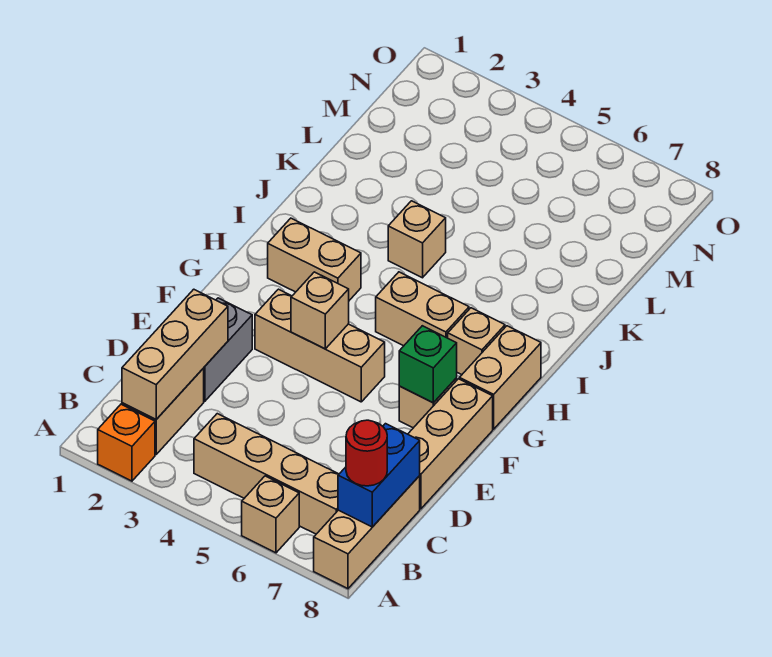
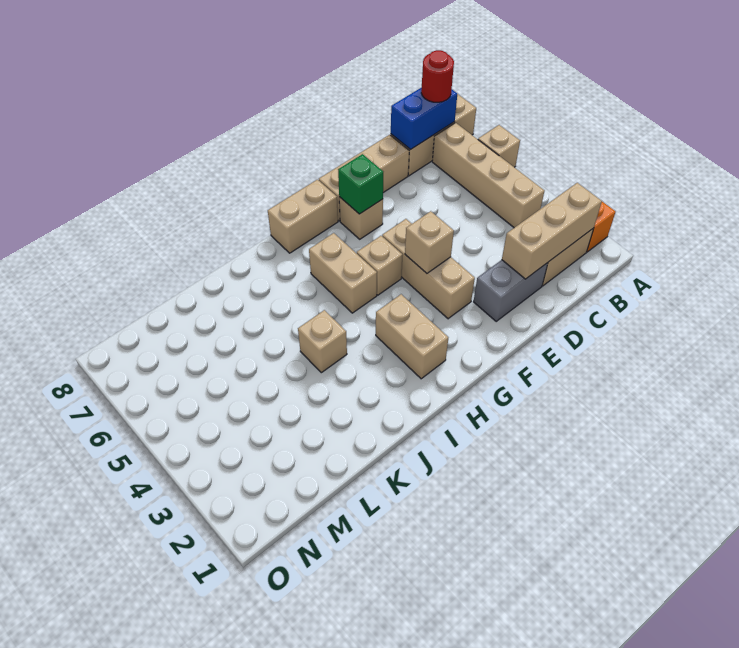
tan 1x1 brick [448,308,505,375] -> tan 1x1 brick moved to [357,236,402,295]

